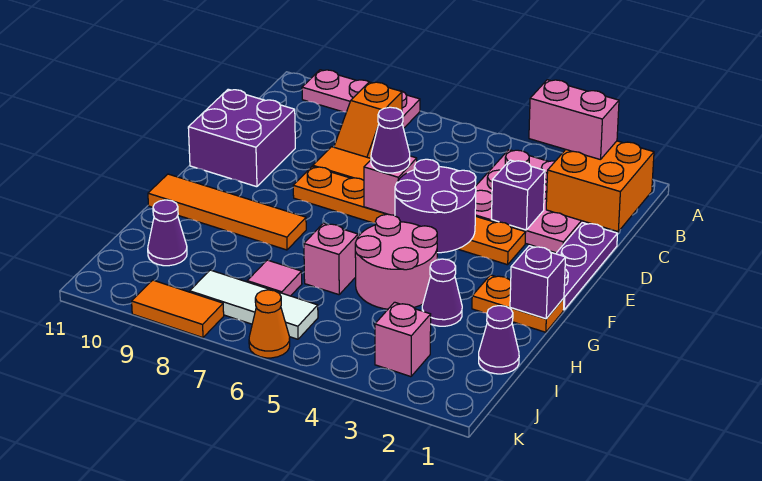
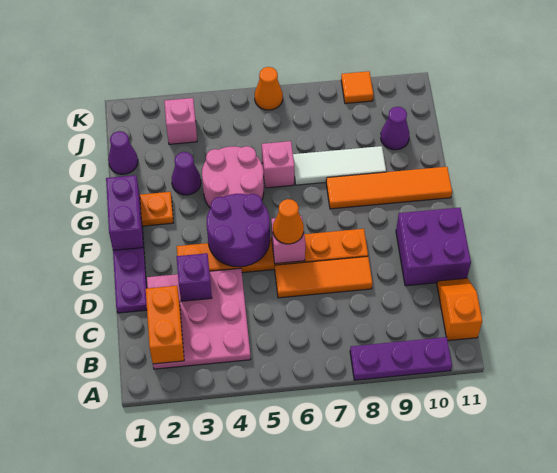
pink 1x3 plate [302,70,420,128] -> purple 1x3 plate [350,337,452,380]
orange 2x2 brick [546,141,654,232] -> orange 1x2 brick [146,286,184,364]
pink 1x2 brick [529,80,619,160] -> none
orange 1x2 slope [334,82,402,158] -> orange 1x2 slope moved to [437,278,482,341]
purple 1x1 cone [371,107,410,173] -> orange 1x1 cone [273,199,304,244]
purple 1x1 brick [510,246,566,319] -> purple 1x2 brick [106,175,143,250]
pink 1x1 tile [247,260,302,296] -> none
white 1x3 tile [190,270,318,339] -> white 1x3 tile moved to [293,146,386,185]
orange 1x2 tile [132,280,224,338] -> orange 1x1 tile [341,71,373,104]

